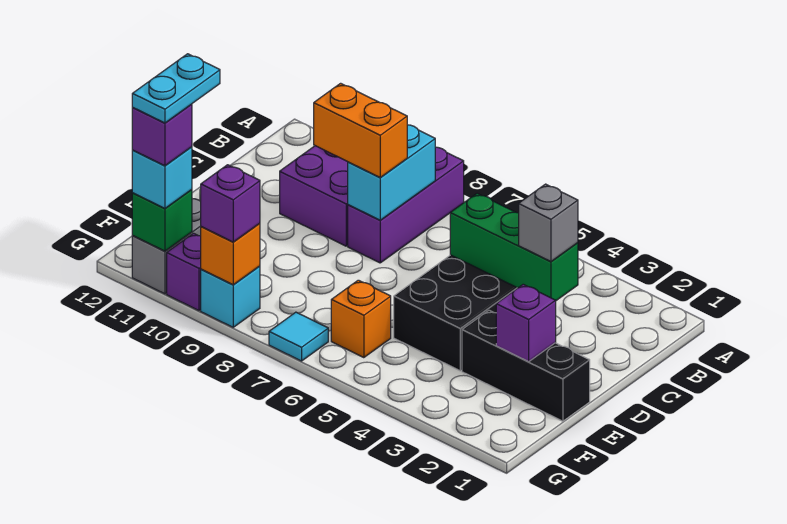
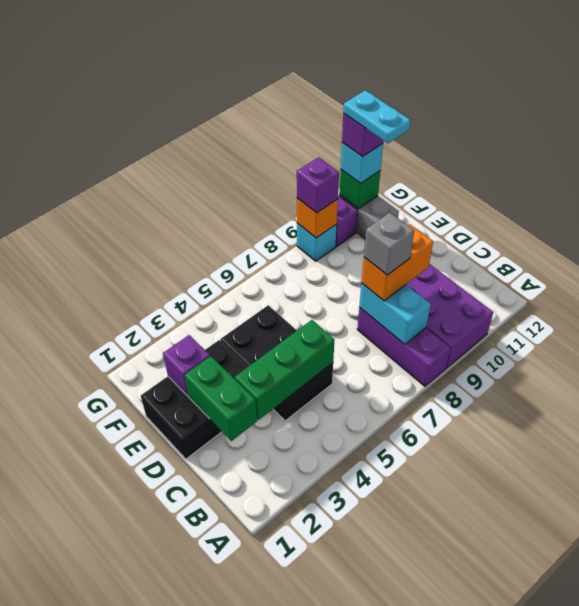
none -> green 1x2 brick [184,356,257,441]
grey 1x1 brick [519,184,578,261] -> grey 1x1 brick moved to [364,213,414,275]
black 1x3 brick [462,310,590,421] -> black 2x3 brick [141,340,247,459]
orange 1x1 brick [331,280,391,358] -> none
cyan 1x1 tile [269,312,328,361] -> none

